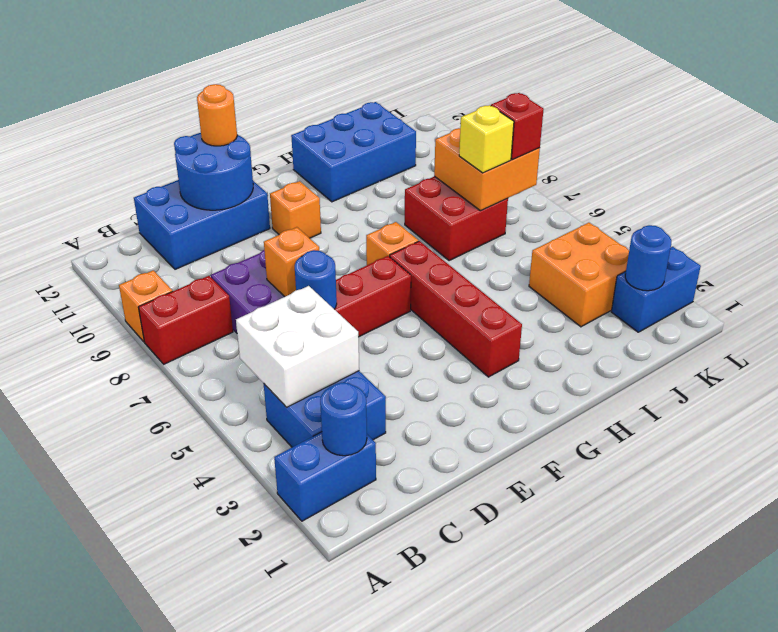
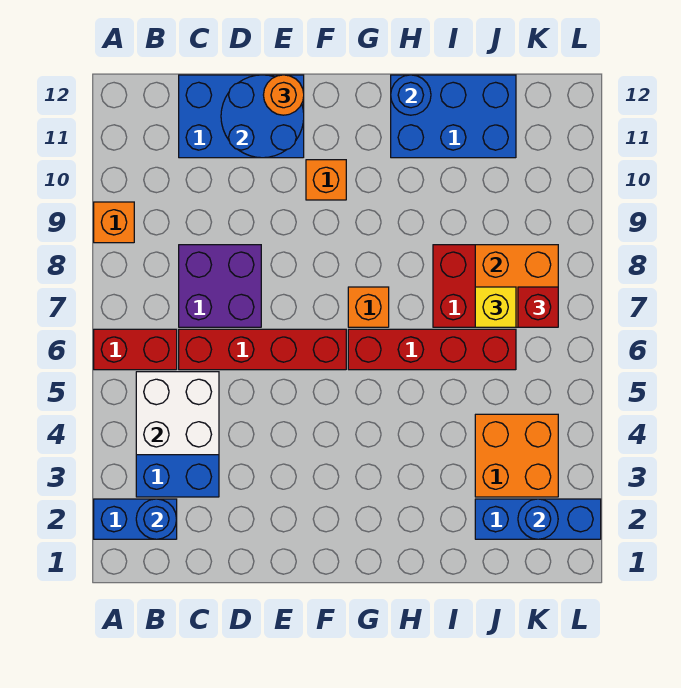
red 1x2 brick [138,276,233,364] -> red 1x2 brick moved to [94,329,177,370]
blue 1x1 round brick [295,250,337,309] -> blue 1x1 round brick moved to [391,75,431,115]
orange 1x1 brick [264,227,319,297] -> none
red 1x4 brick [390,241,522,377] -> red 1x4 brick turned to [348,329,516,370]
blue 1x2 brick [611,247,701,332] -> blue 1x3 brick [475,499,601,539]

